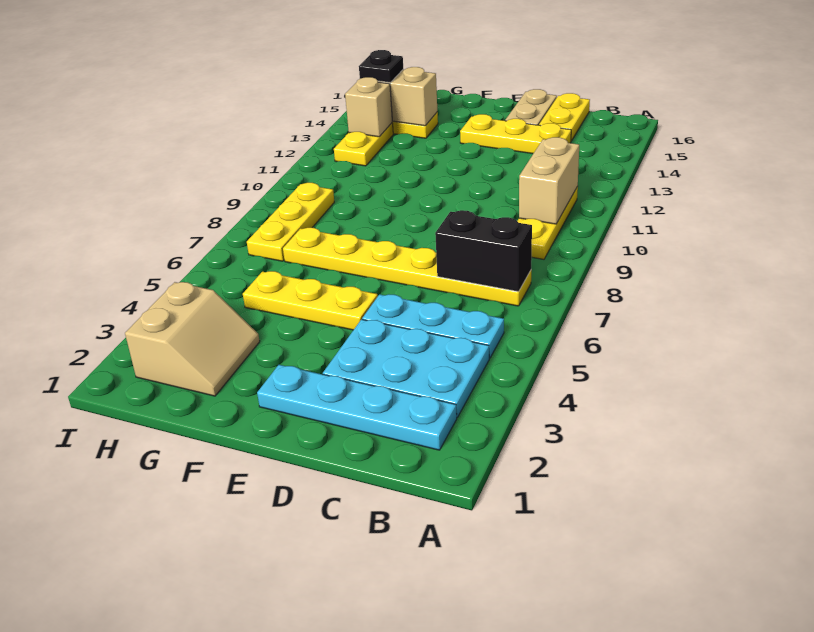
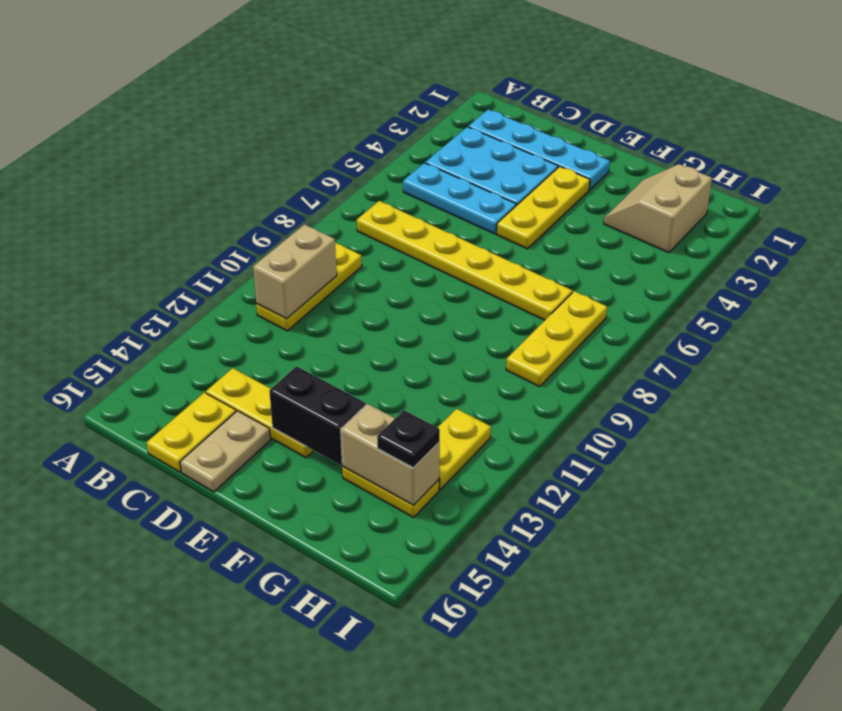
black 1x2 brick [435,210,532,292] -> black 1x2 brick moved to [269,366,366,465]
yellow 1x3 plate [243,271,378,330] -> yellow 1x3 plate turned to [497,166,590,249]
tan 1x1 brick [345,77,393,137] -> none

